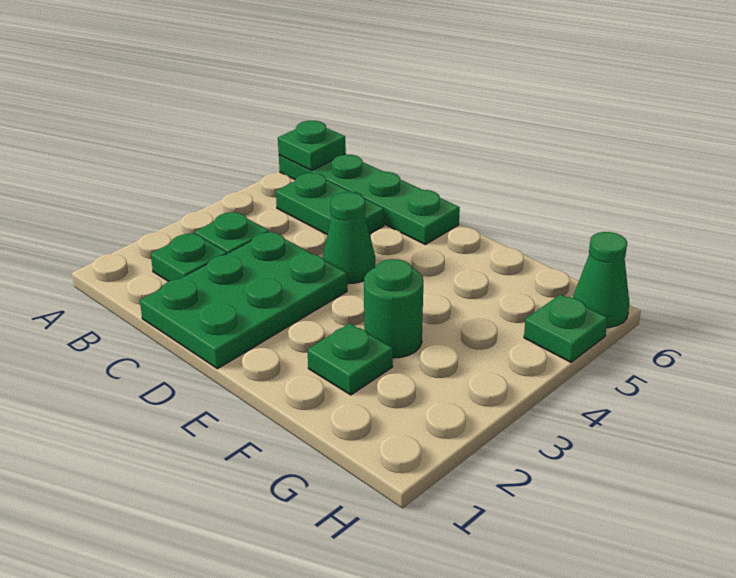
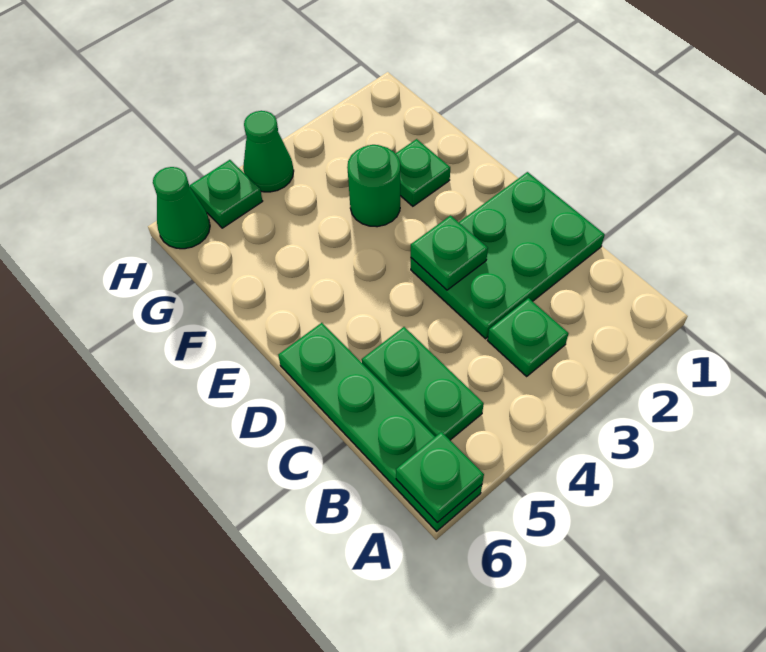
green 1x1 plate [151,233,227,282] -> green 1x1 plate moved to [411,216,488,290]
green 1x1 cone [322,192,375,284] -> green 1x1 cone moved to [243,111,294,192]

